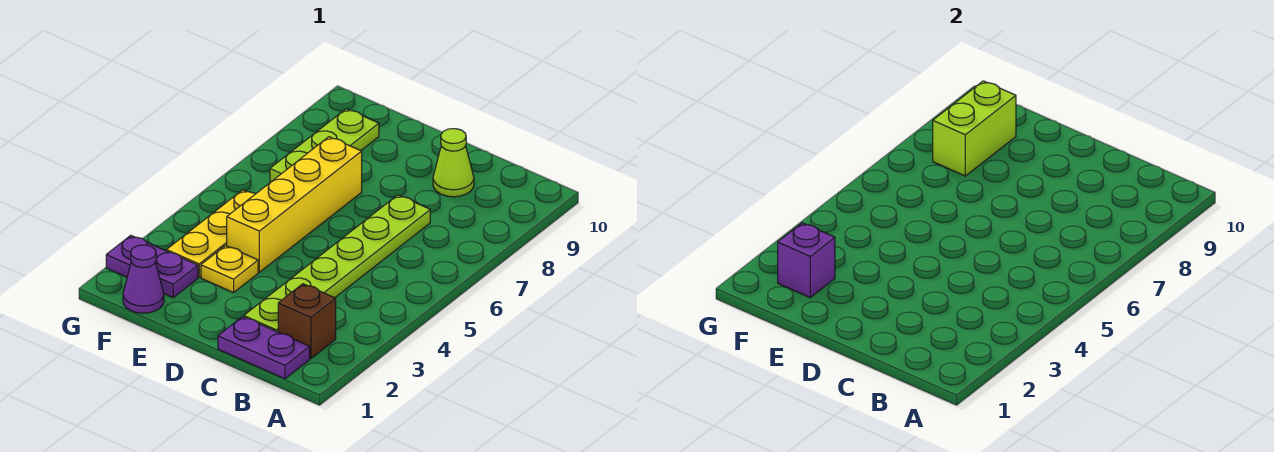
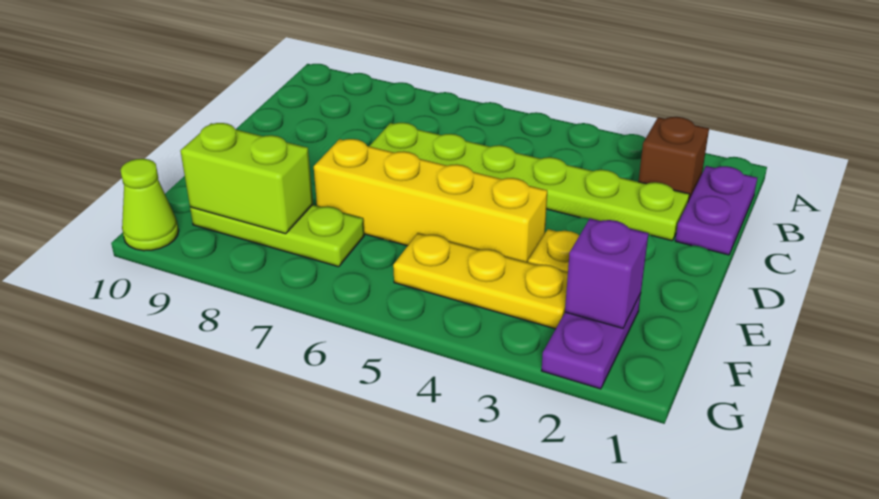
lime 1x1 cone [433,129,474,197] -> lime 1x1 cone moved to [121,159,179,251]
purple 1x1 cone [123,245,164,313] -> none

